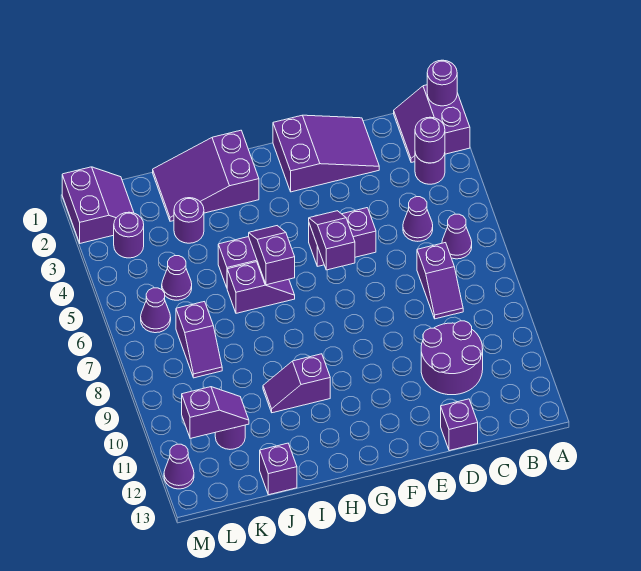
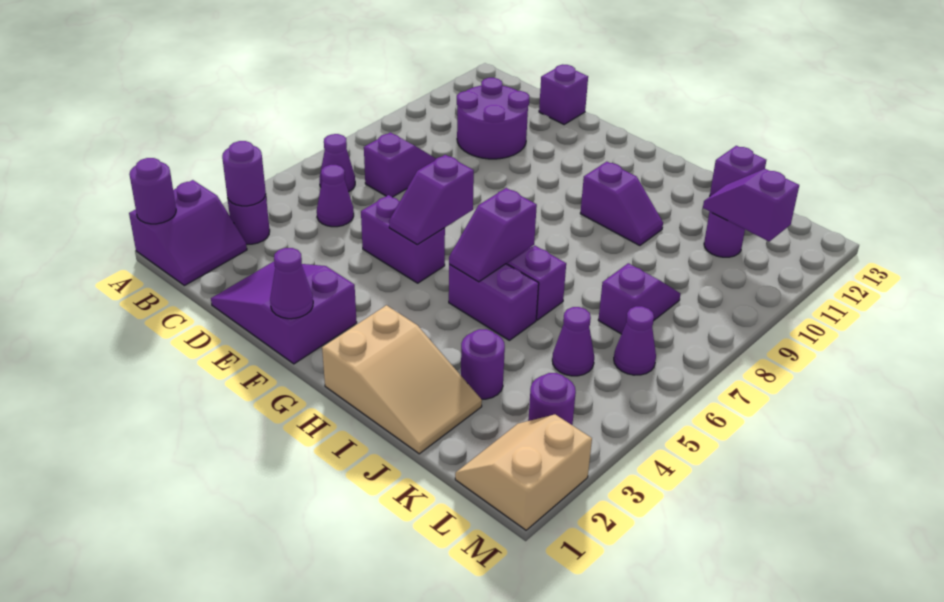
purple 2x3 slope [153,130,259,221] -> tan 2x3 slope [322,305,482,454]
purple 2x2 slope [62,167,134,243] -> tan 2x2 slope [455,414,592,530]
purple 1x1 cone [164,444,194,489] -> purple 1x1 cone moved to [270,248,313,319]

